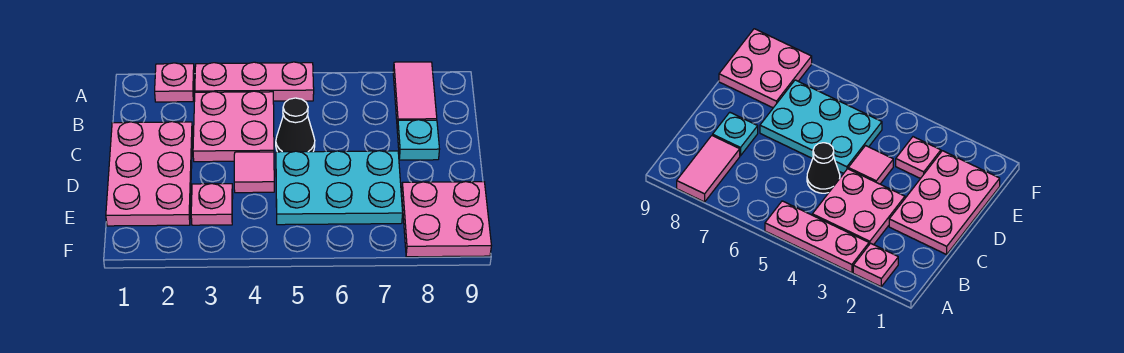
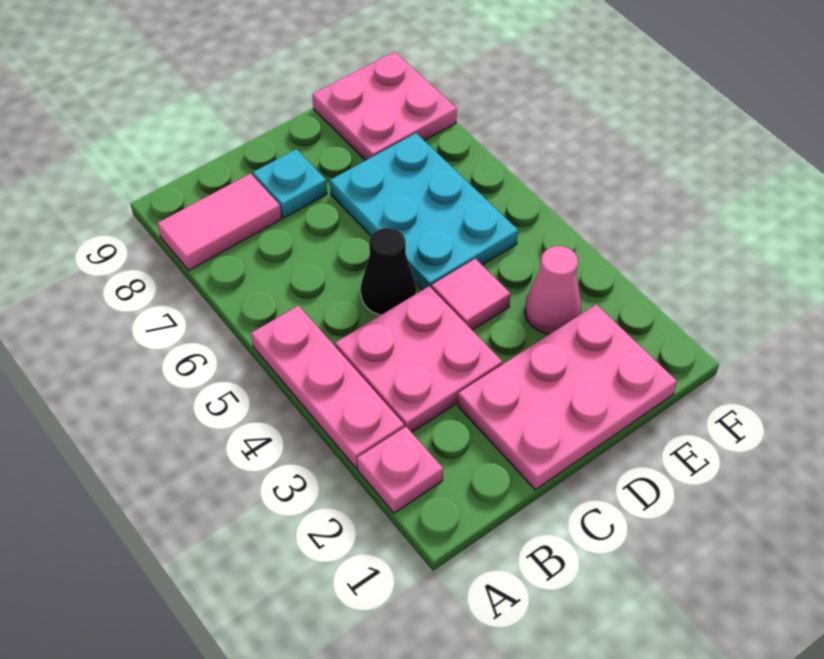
pink 1x1 plate [191,184,233,225] -> pink 1x1 cone [525,246,581,334]

